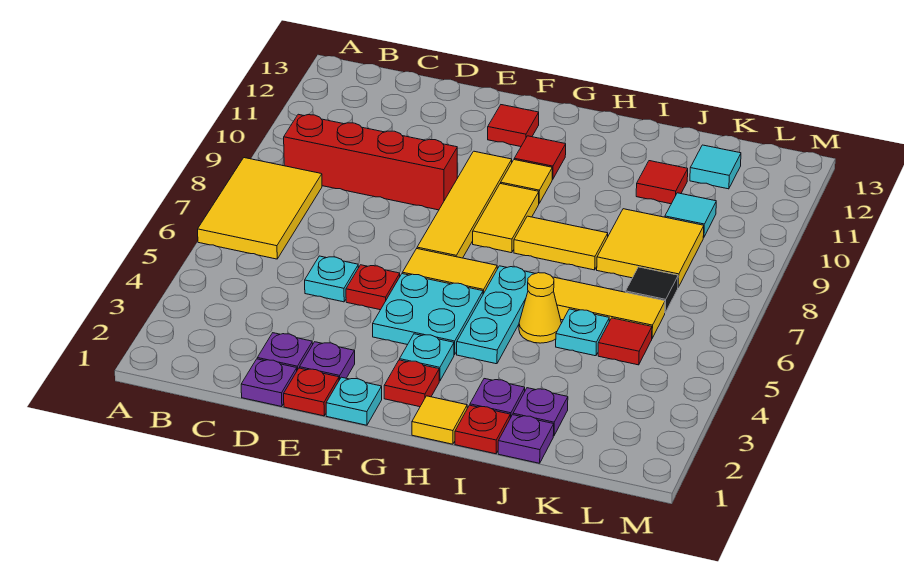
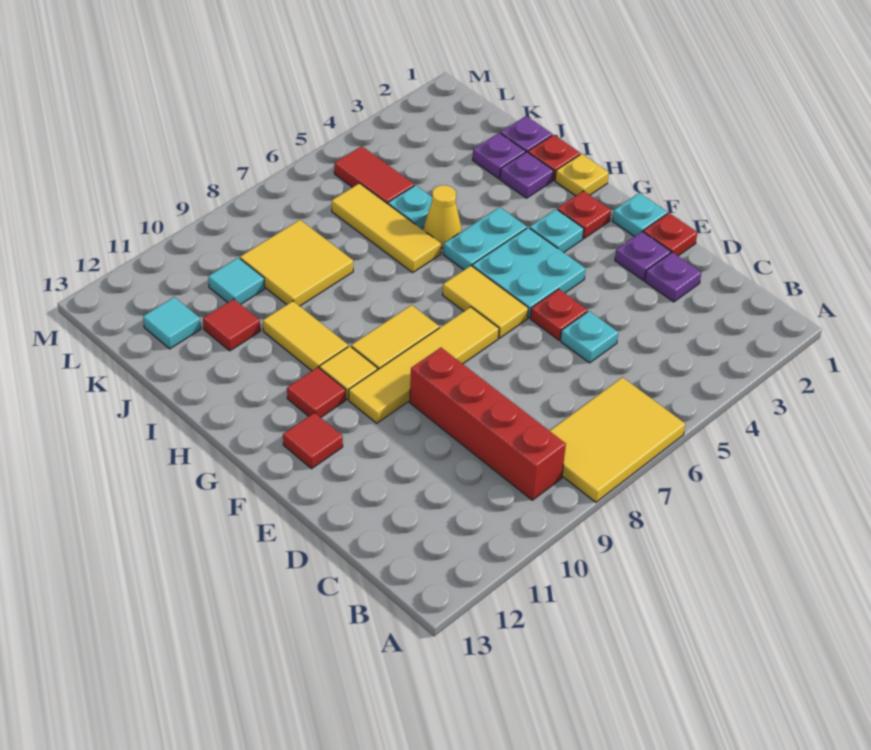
purple 1x1 plate [241,359,297,407] -> none
yellow 1x1 tile [412,396,467,444] -> yellow 1x1 plate [555,154,609,196]
cyan 1x3 plate [457,266,535,364] -> cyan 1x2 plate [443,207,527,270]
yellow 1x2 tile [514,216,608,270] -> yellow 1x2 tile moved to [263,301,348,371]
red 1x1 tile [598,318,652,365] -> red 1x2 tile [334,146,414,204]
black 1x1 tile [626,267,678,313] -> none

